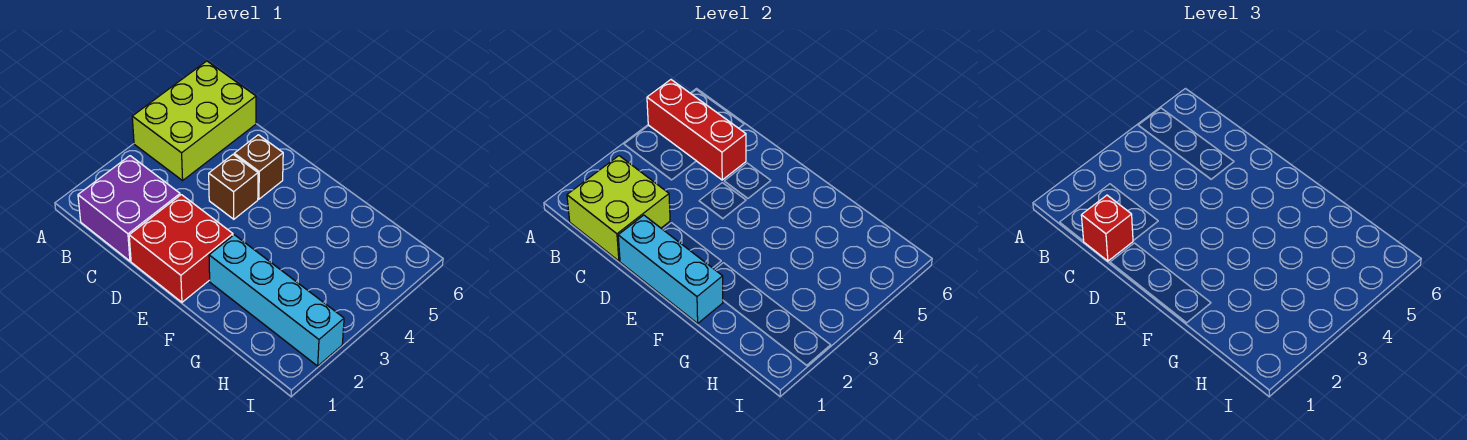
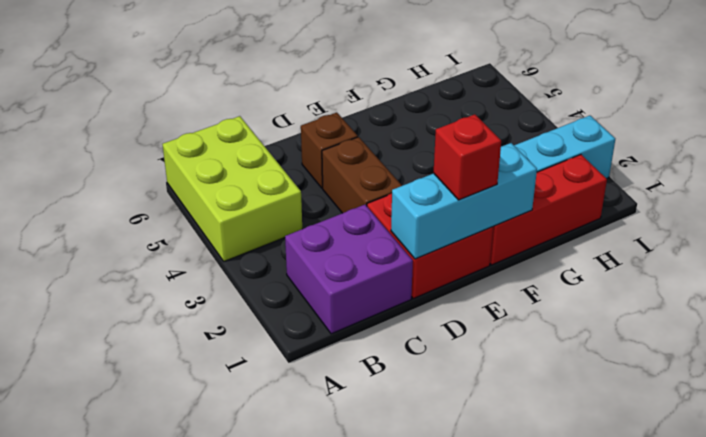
red 1x3 brick [647,80,746,180] -> red 1x3 brick moved to [490,155,607,265]
lime 2x2 brick [567,156,670,261] -> none
red 1x1 brick [1081,195,1133,261] -> red 1x1 brick moved to [433,114,501,200]
brown 1x1 brick [209,155,258,219] -> brown 1x2 brick [322,137,402,213]

